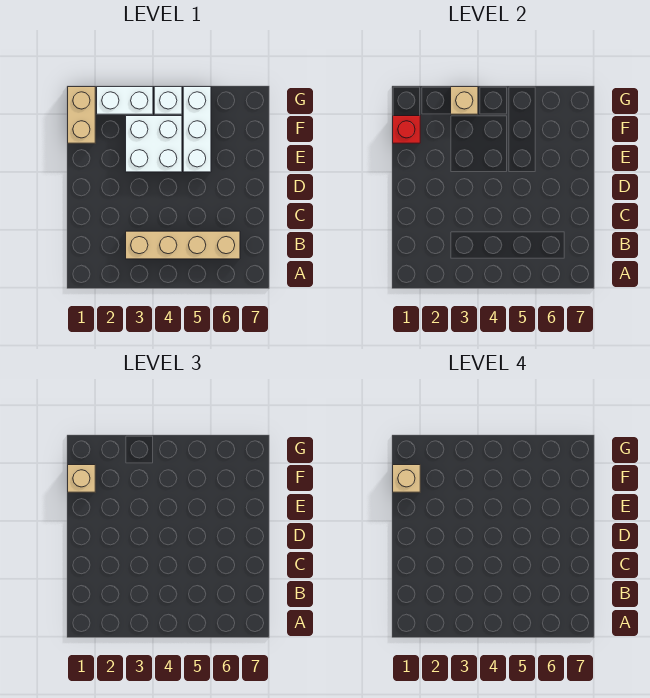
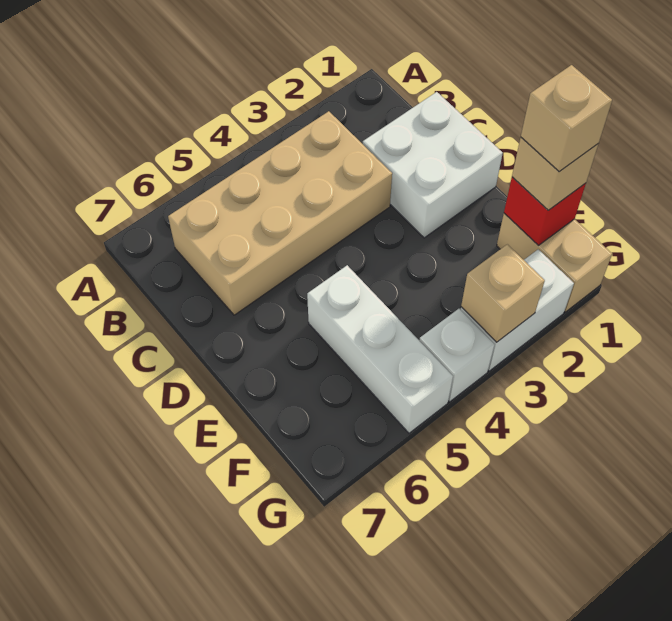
tan 1x4 brick [126,231,240,259] -> tan 2x4 brick [168,111,392,315]
white 2x2 brick [126,116,182,172] -> white 2x2 brick moved to [363,92,503,238]

